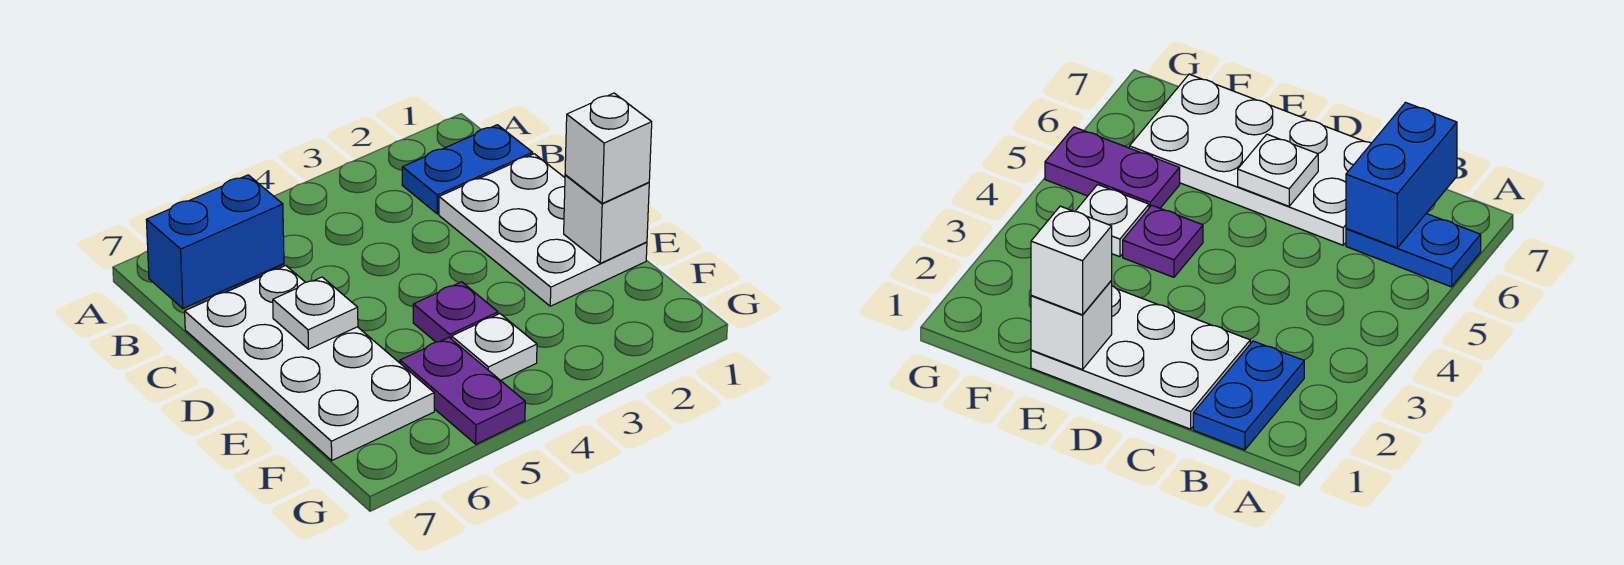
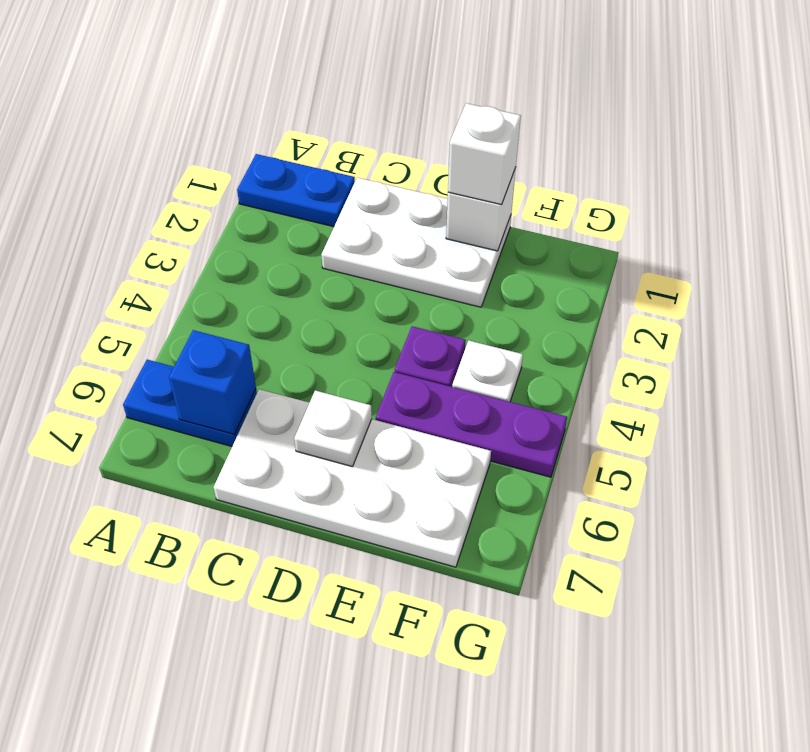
blue 1x2 plate [402,125,533,214] -> blue 1x2 plate turned to [237,154,355,227]
blue 1x2 brick [146,175,284,308] -> blue 1x1 brick [169,330,256,434]
purple 1x2 plate [400,337,525,444] -> purple 1x3 plate [376,372,567,477]

